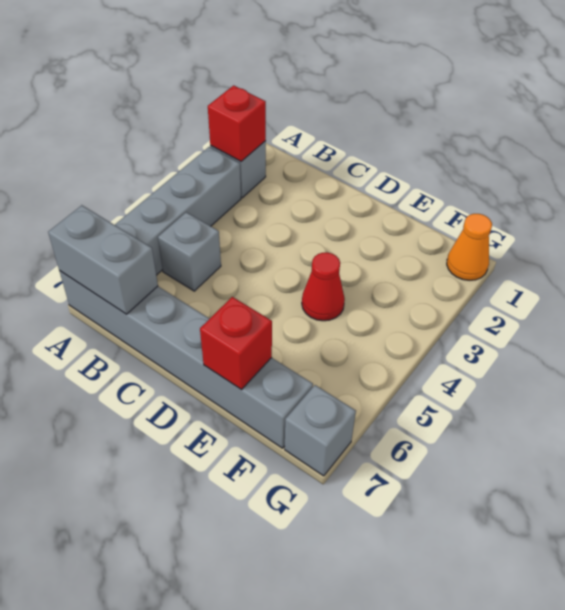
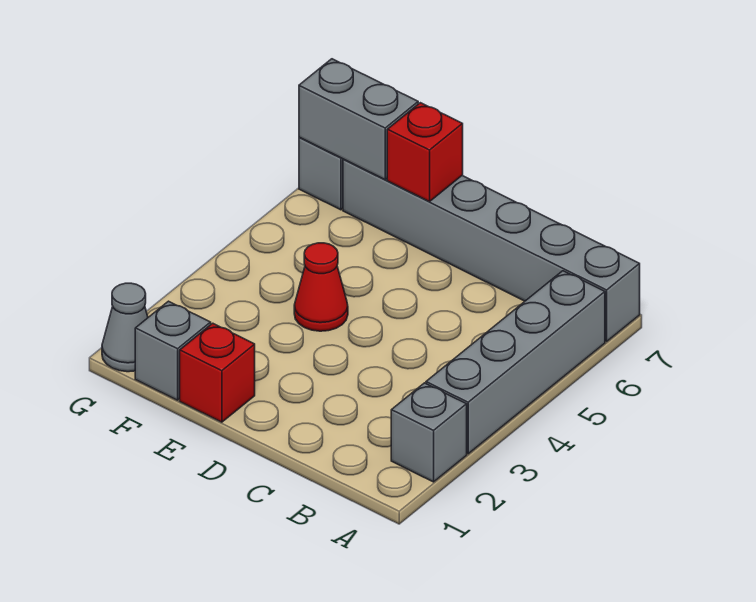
red 1x1 brick [208,85,266,162] -> red 1x1 brick moved to [180,323,255,422]
grey 1x2 brick [48,205,158,314] -> grey 1x2 brick moved to [299,59,418,179]
grey 1x1 brick [158,212,221,291] -> grey 1x1 brick moved to [135,301,211,400]
orange 1x1 cone [447,214,492,280] -> grey 1x1 cone [102,283,148,372]

